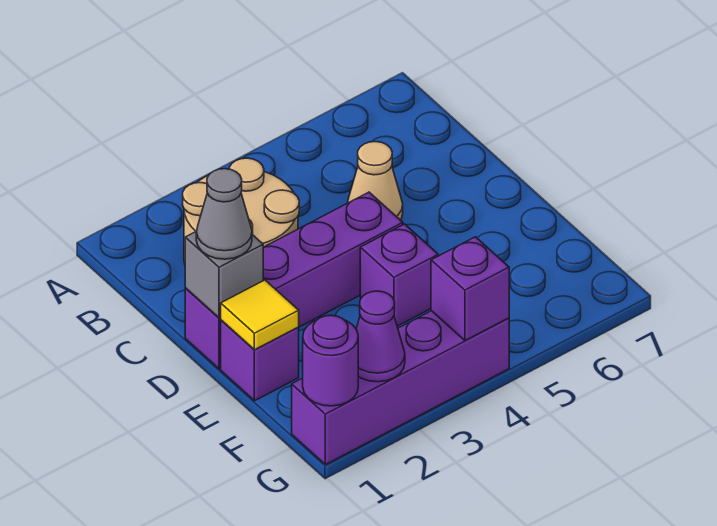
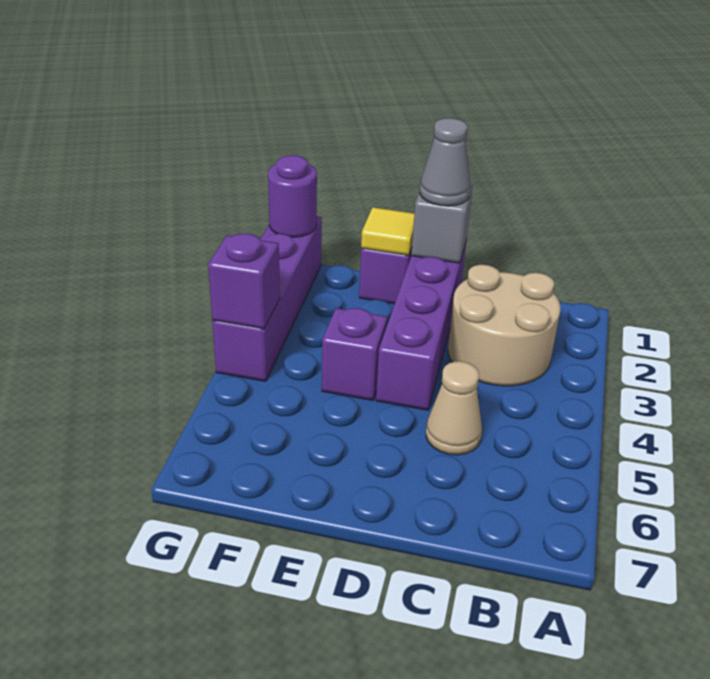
purple 1x1 cone [356,291,405,382] -> none

